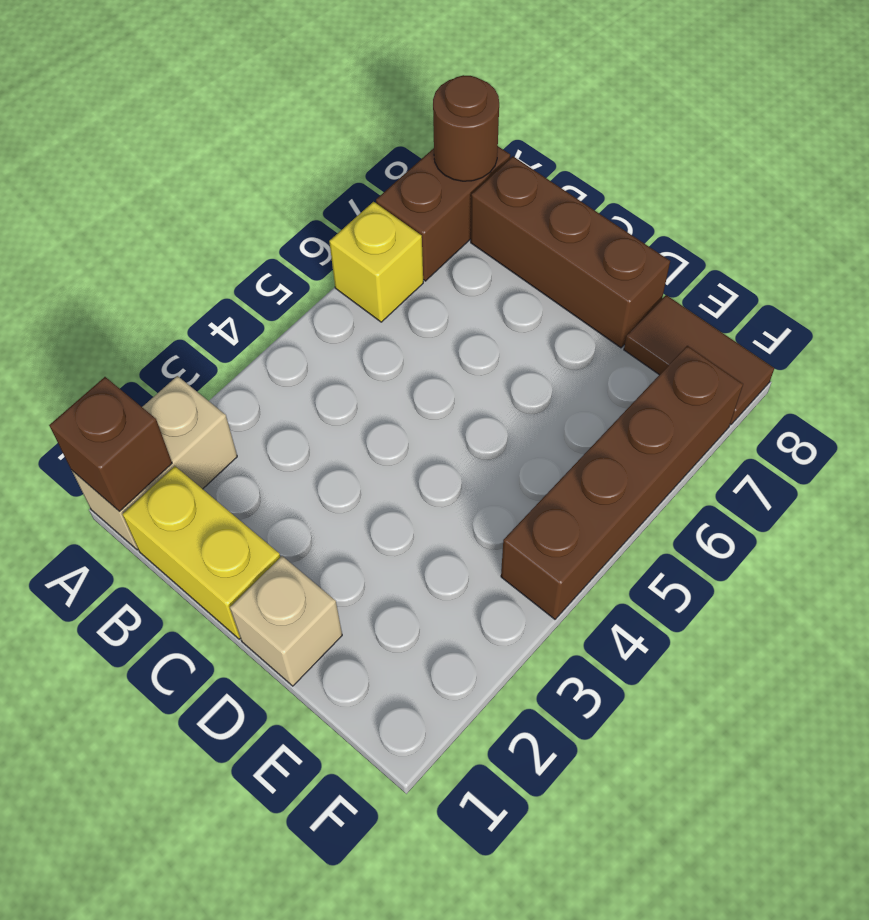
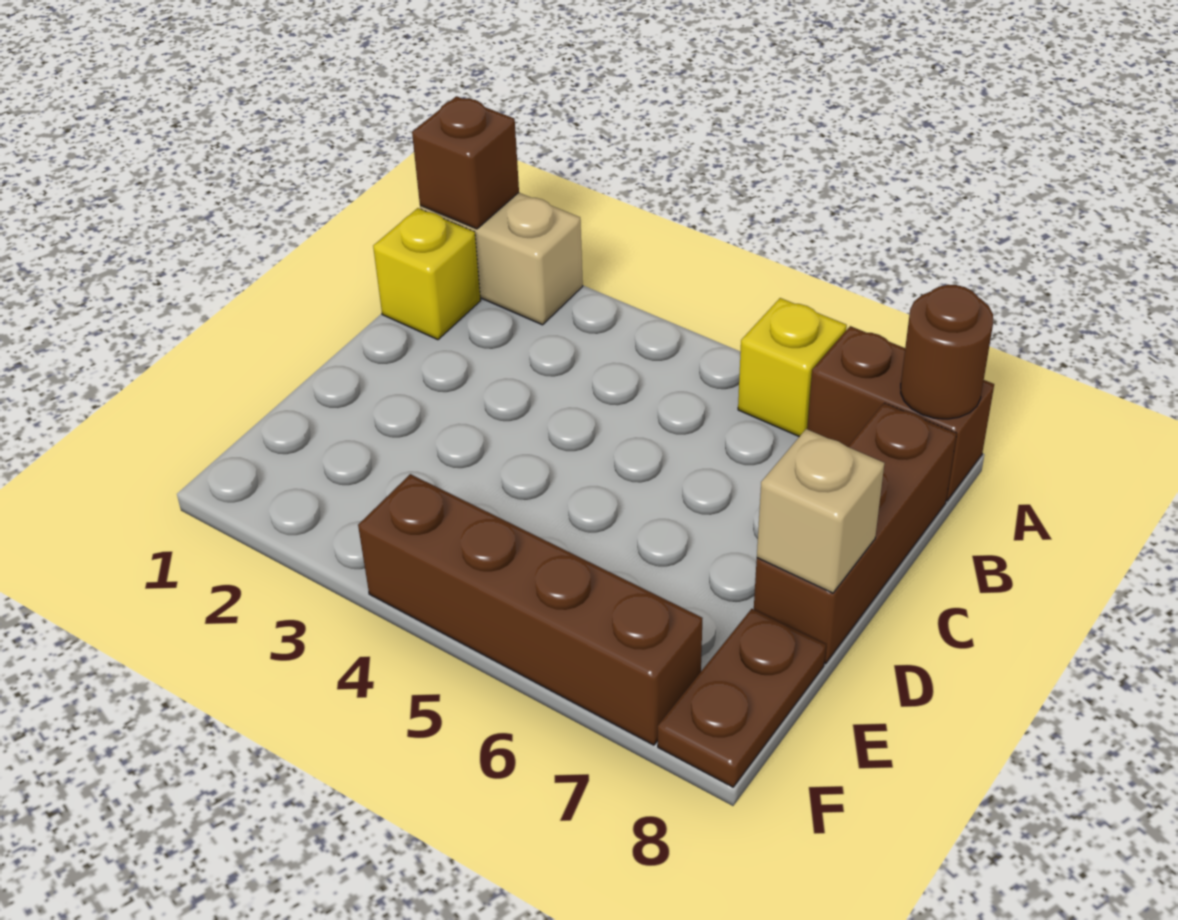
yellow 1x2 brick [123,466,280,639] -> yellow 1x1 brick [373,208,481,340]
tan 1x1 brick [230,556,342,686] -> tan 1x1 brick moved to [757,429,884,593]
brown 1x2 tile [624,295,774,425] -> brown 1x2 plate [658,609,826,787]

